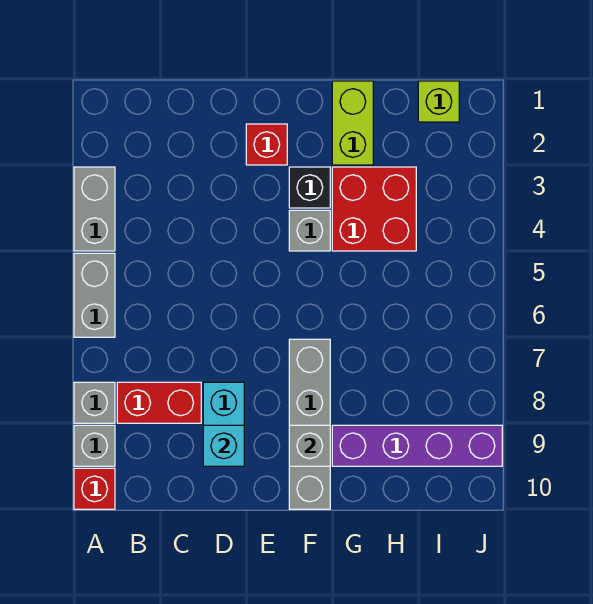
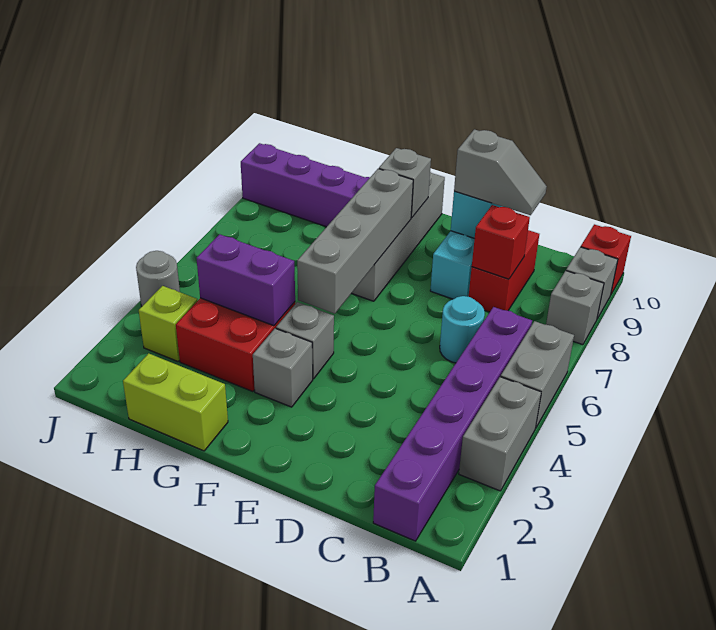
none -> purple 1x6 brick [373,307,532,541]
red 1x2 brick [117,382,201,423] -> red 1x2 brick turned to [469,230,539,312]
none -> cyan 1x1 round brick [440,296,485,363]
none -> grey 1x2 slope [454,129,547,215]
red 1x1 brick [246,124,287,165] -> red 1x1 brick moved to [472,205,530,279]
black 1x1 brick [289,167,330,208] -> grey 1x1 brick [253,328,313,407]
none -> grey 1x4 brick [297,169,413,314]
lime 1x2 brick [332,81,373,165] -> lime 1x2 brick turned to [123,353,228,451]
none -> purple 1x2 brick [197,234,295,326]
lime 1x1 brick [418,81,459,122] -> lime 1x1 brick moved to [139,286,197,361]
none -> grey 1x1 round brick [136,251,180,306]

